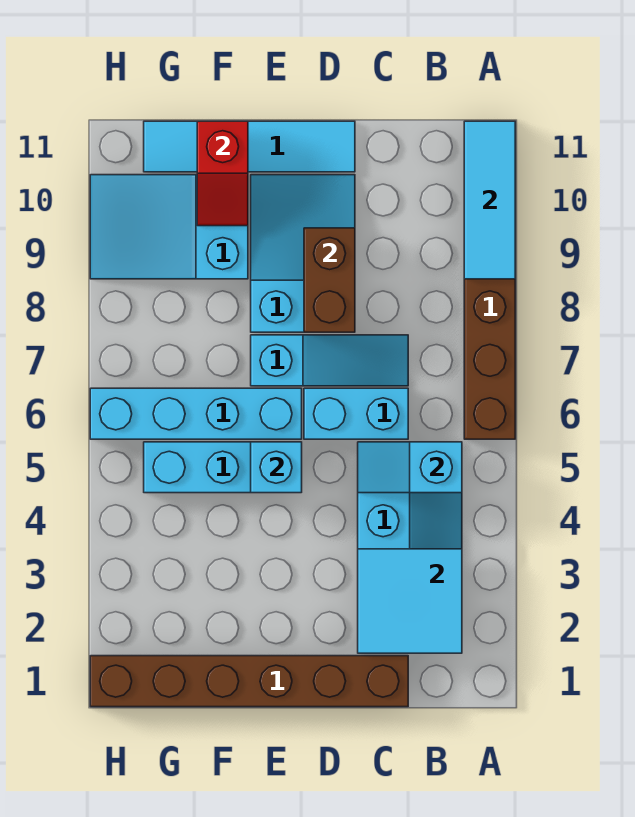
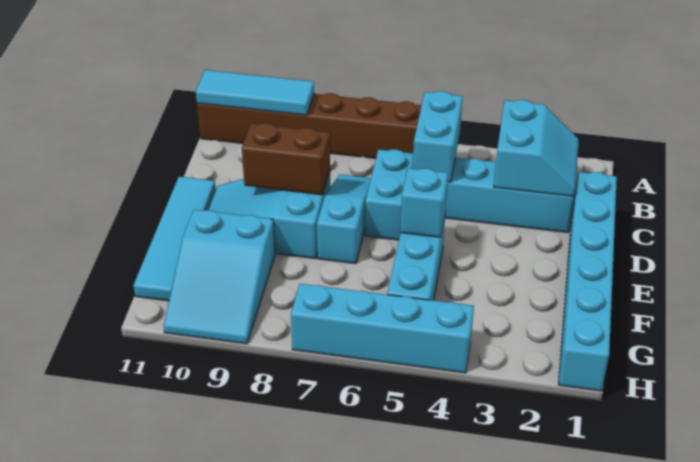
cyan 2x2 tile [358,549,462,653] -> cyan 2x2 slope [494,100,579,196]
cyan 1x2 slope [358,442,462,493] -> cyan 1x2 brick [413,91,462,182]
brown 1x6 brick [90,656,408,707] -> cyan 1x6 brick [558,172,617,391]
cyan 1x4 brick [90,388,302,439] -> cyan 1x4 brick turned to [291,284,474,373]
red 1x2 slope [197,121,248,226] -> none

